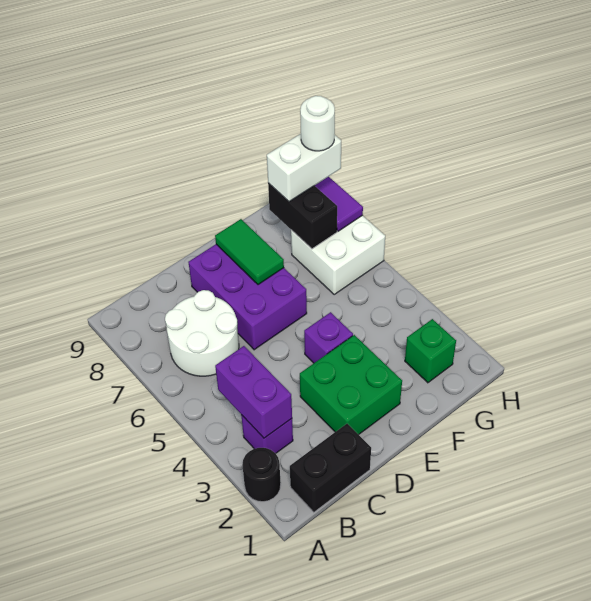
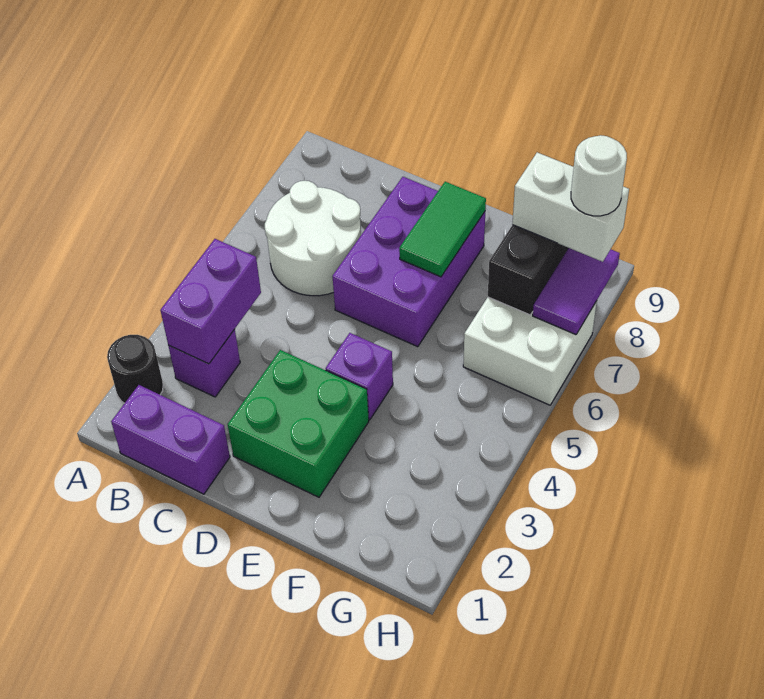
black 1x2 brick [290,424,371,512] -> purple 1x2 brick [111,385,230,494]
green 1x1 brick [405,319,456,383] -> none

